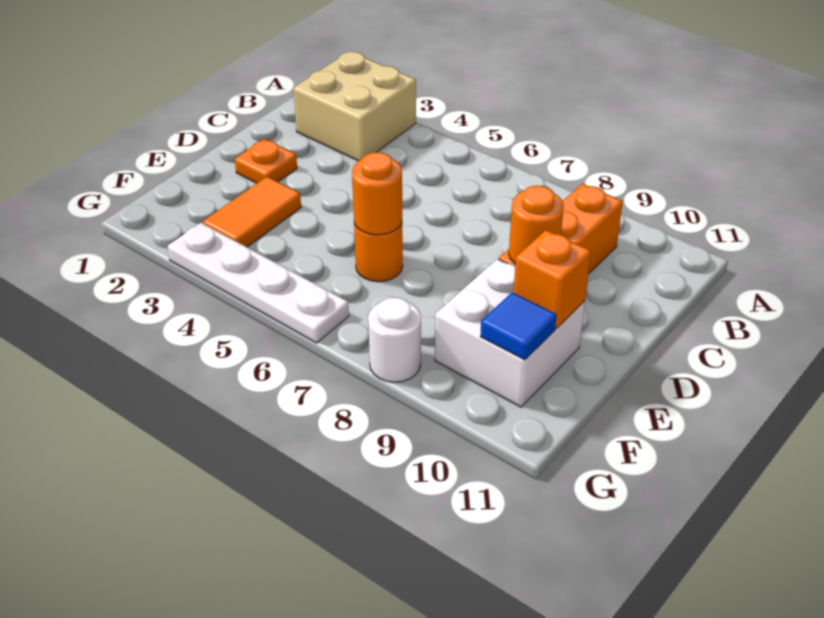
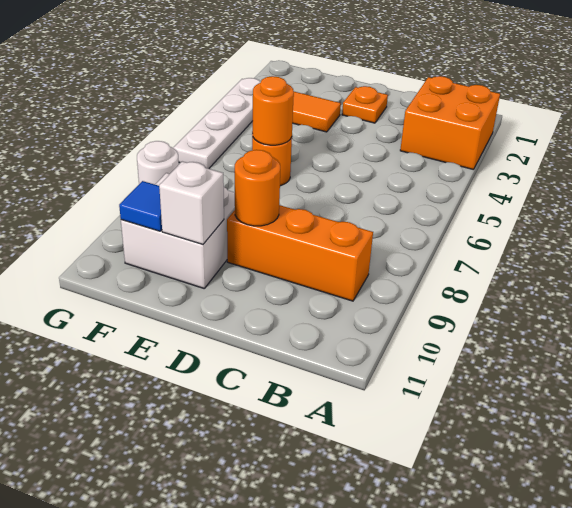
tan 2x2 brick [293,51,416,161] -> orange 2x2 brick [400,76,500,170]
orange 1x1 brick [513,230,591,328] -> white 1x1 brick [159,161,224,244]

